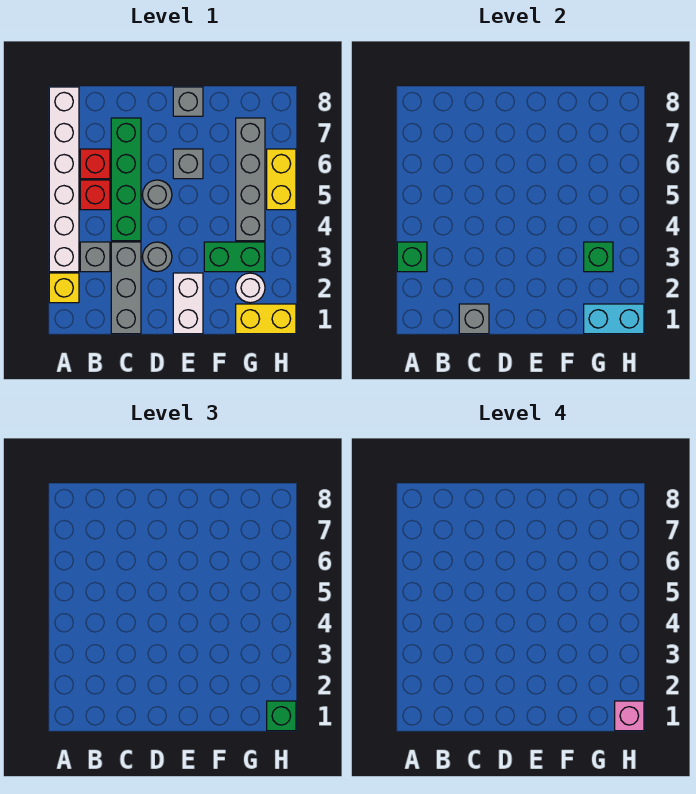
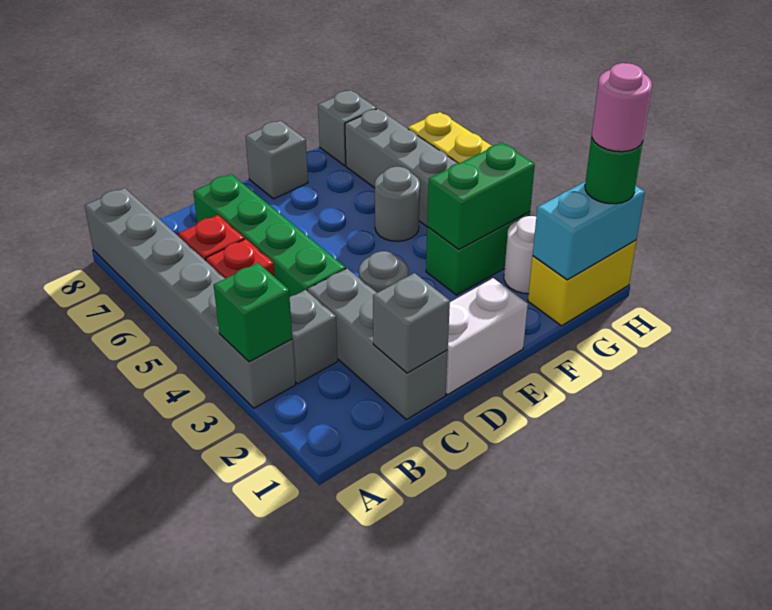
yellow 1x1 brick [49,273,79,303] -> none
white 1x6 brick [49,87,79,272] -> grey 1x6 brick [85,188,295,408]
grey 1x1 round brick [142,180,172,209] -> grey 1x1 round brick moved to [375,167,420,241]
white 1x2 brick [173,273,203,334] -> white 1x2 brick turned to [446,278,528,395]
grey 1x1 brick [173,149,203,179] -> grey 1x1 brick moved to [318,90,377,166]
green 1x1 brick [584,242,613,272] -> green 1x2 brick [427,143,535,249]
green 1x1 brick [267,701,296,731] -> green 1x1 round brick [585,136,643,204]
pink 1x1 brick [615,701,644,731] -> pink 1x1 round brick [592,63,652,152]

